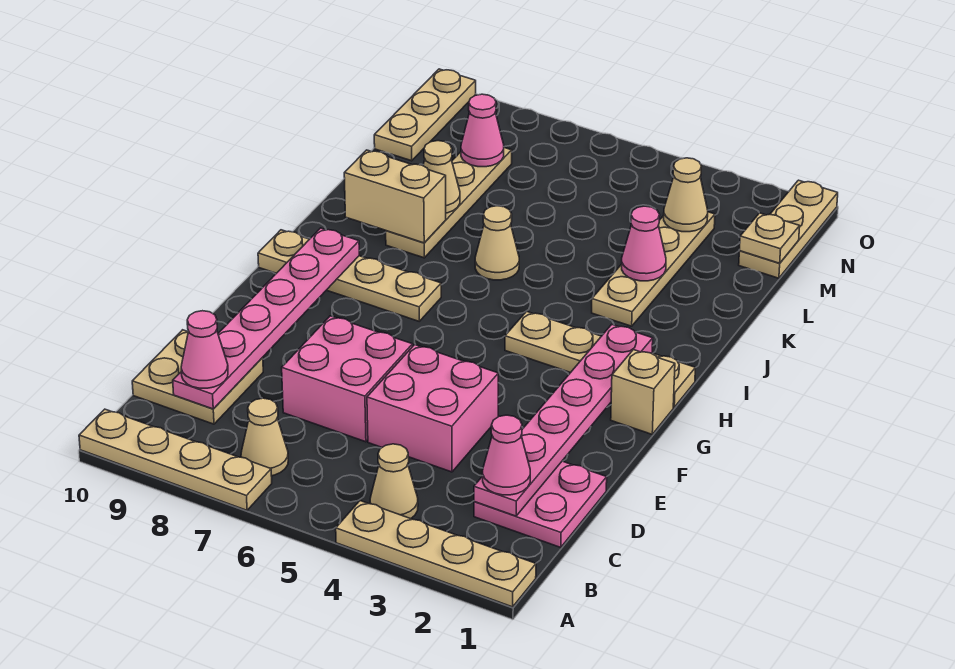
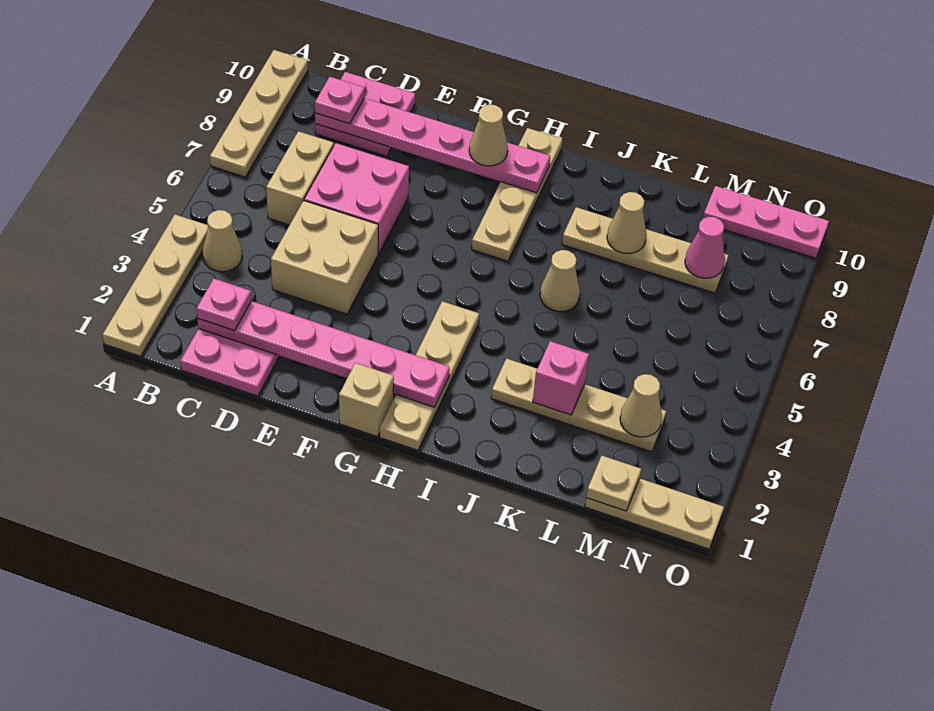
tan 1x1 cone [241,398,288,476] -> tan 1x1 cone moved to [469,104,508,166]
pink 1x1 cone [483,415,530,495] -> pink 1x1 plate [197,279,251,331]
tan 2x2 plate [132,330,263,424] -> pink 2x2 plate [315,72,415,156]
pink 1x1 cone [181,311,228,388] -> pink 1x1 plate [315,77,365,124]
pink 2x2 brick [367,345,498,472] -> tan 2x2 brick [271,201,378,314]
tan 1x2 brick [344,150,446,243] -> tan 1x2 brick moved to [266,131,334,225]
pink 1x1 cone [622,206,666,281] -> pink 1x1 brick [533,341,589,415]
tan 1x3 plate [374,69,476,161] -> pink 1x3 plate [703,186,829,258]

